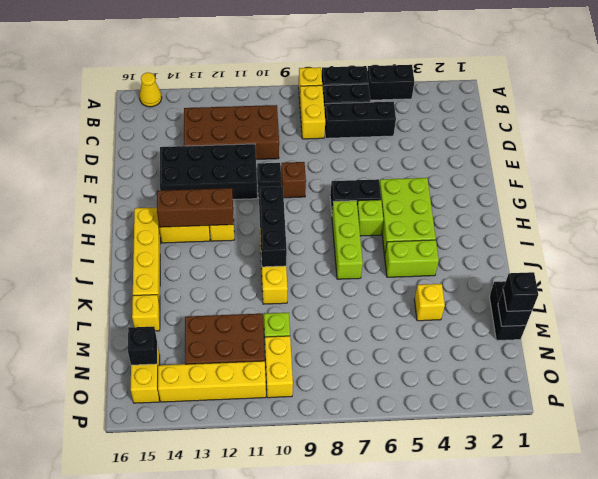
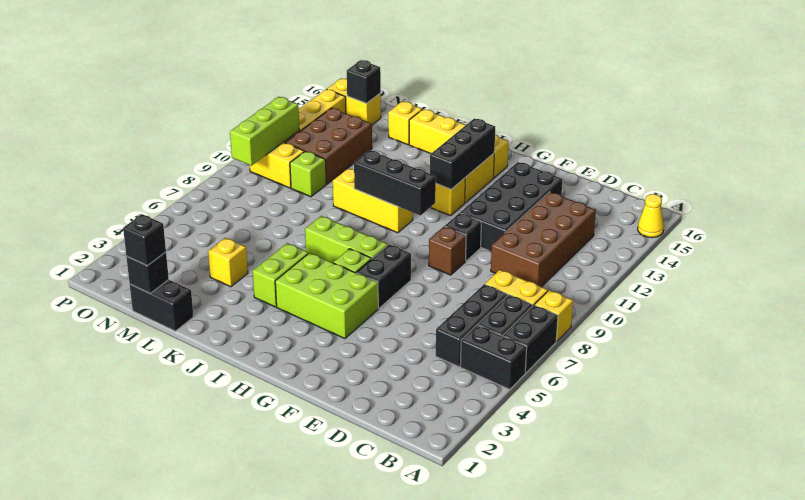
black 1x2 brick [367,65,414,100] -> black 1x2 brick turned to [460,325,527,389]
brown 1x3 brick [157,188,234,227] -> black 1x3 brick [430,119,495,189]
none -> lime 1x3 brick [230,97,299,166]

